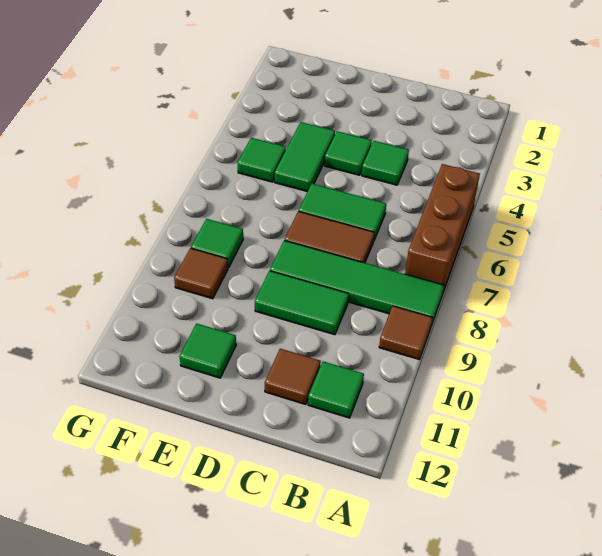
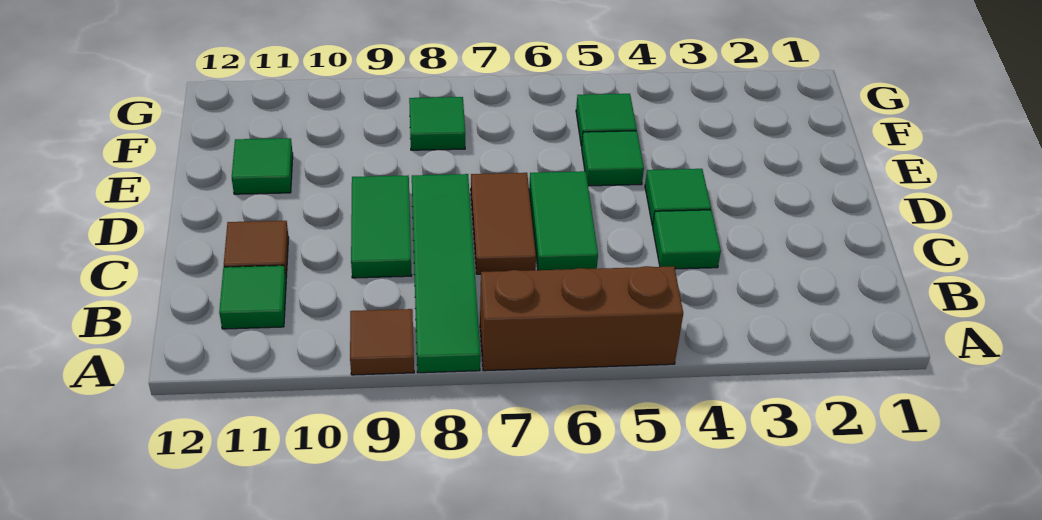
green 1x2 tile [275,122,335,192] -> green 1x1 tile [582,131,644,186]
brown 1x1 tile [174,248,228,299] -> none

